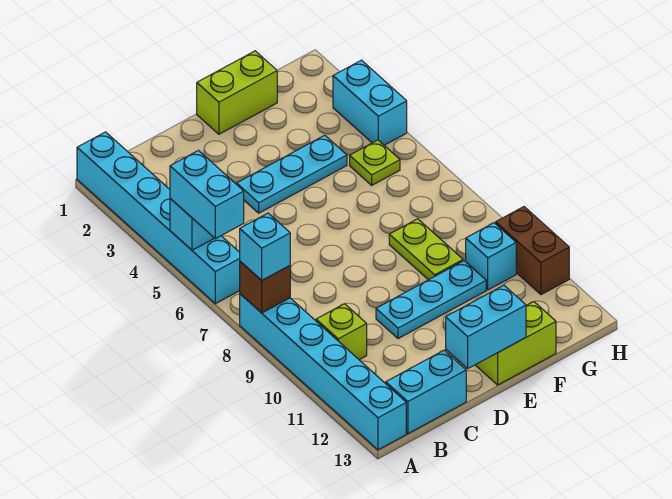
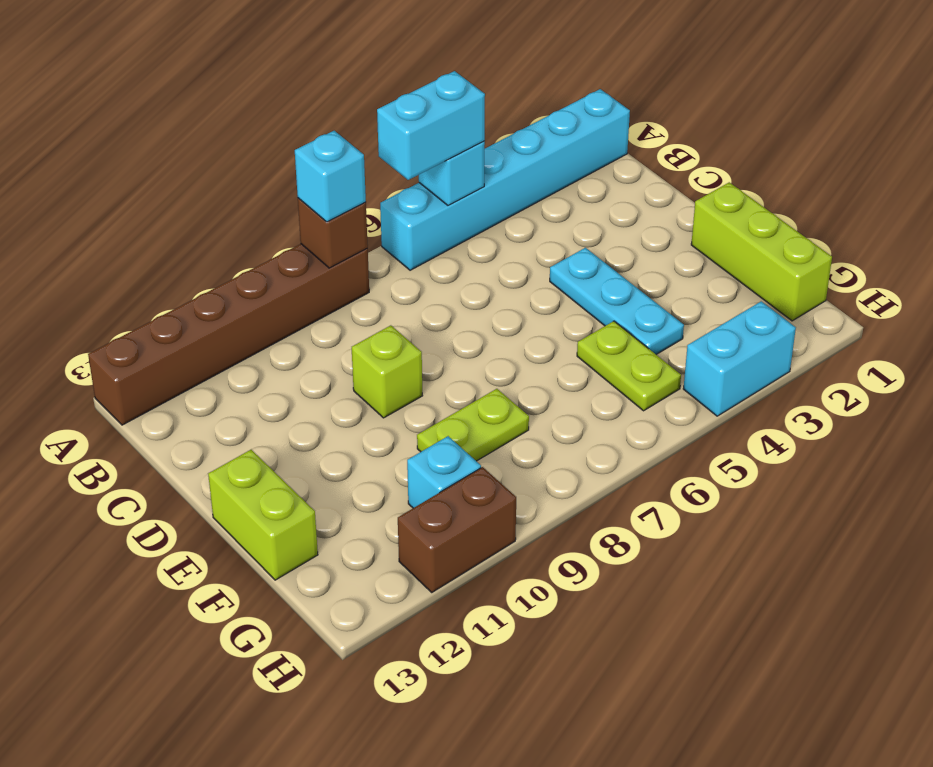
cyan 1x6 brick [240,294,406,450] -> brown 1x6 brick [88,244,369,425]
lime 1x1 brick [316,304,367,360] -> lime 1x1 brick moved to [352,325,422,418]
cyan 1x2 brick [386,350,466,434] -> none
cyan 1x3 plate [376,261,486,339] -> none
cyan 1x2 brick [446,285,526,369] -> none
lime 1x2 brick [197,51,277,134] -> lime 1x3 brick [691,182,832,321]
lime 1x1 plate [350,140,400,185] -> lime 1x2 plate [577,321,681,411]

